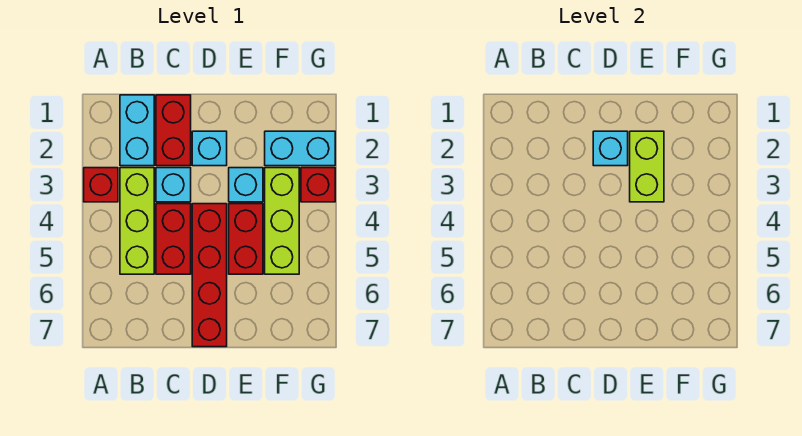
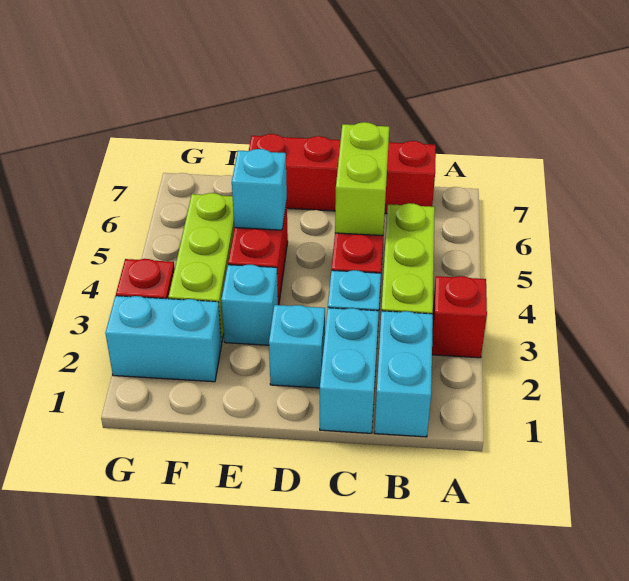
red 1x2 brick [156,95,191,166] -> cyan 1x2 brick [320,308,379,433]
cyan 1x1 brick [593,131,628,166] -> cyan 1x1 brick moved to [232,149,287,230]
red 1x4 brick [192,204,227,347] -> red 1x4 brick turned to [249,134,436,214]
lime 1x2 brick [630,131,664,202] -> lime 1x2 brick moved to [335,122,389,236]

